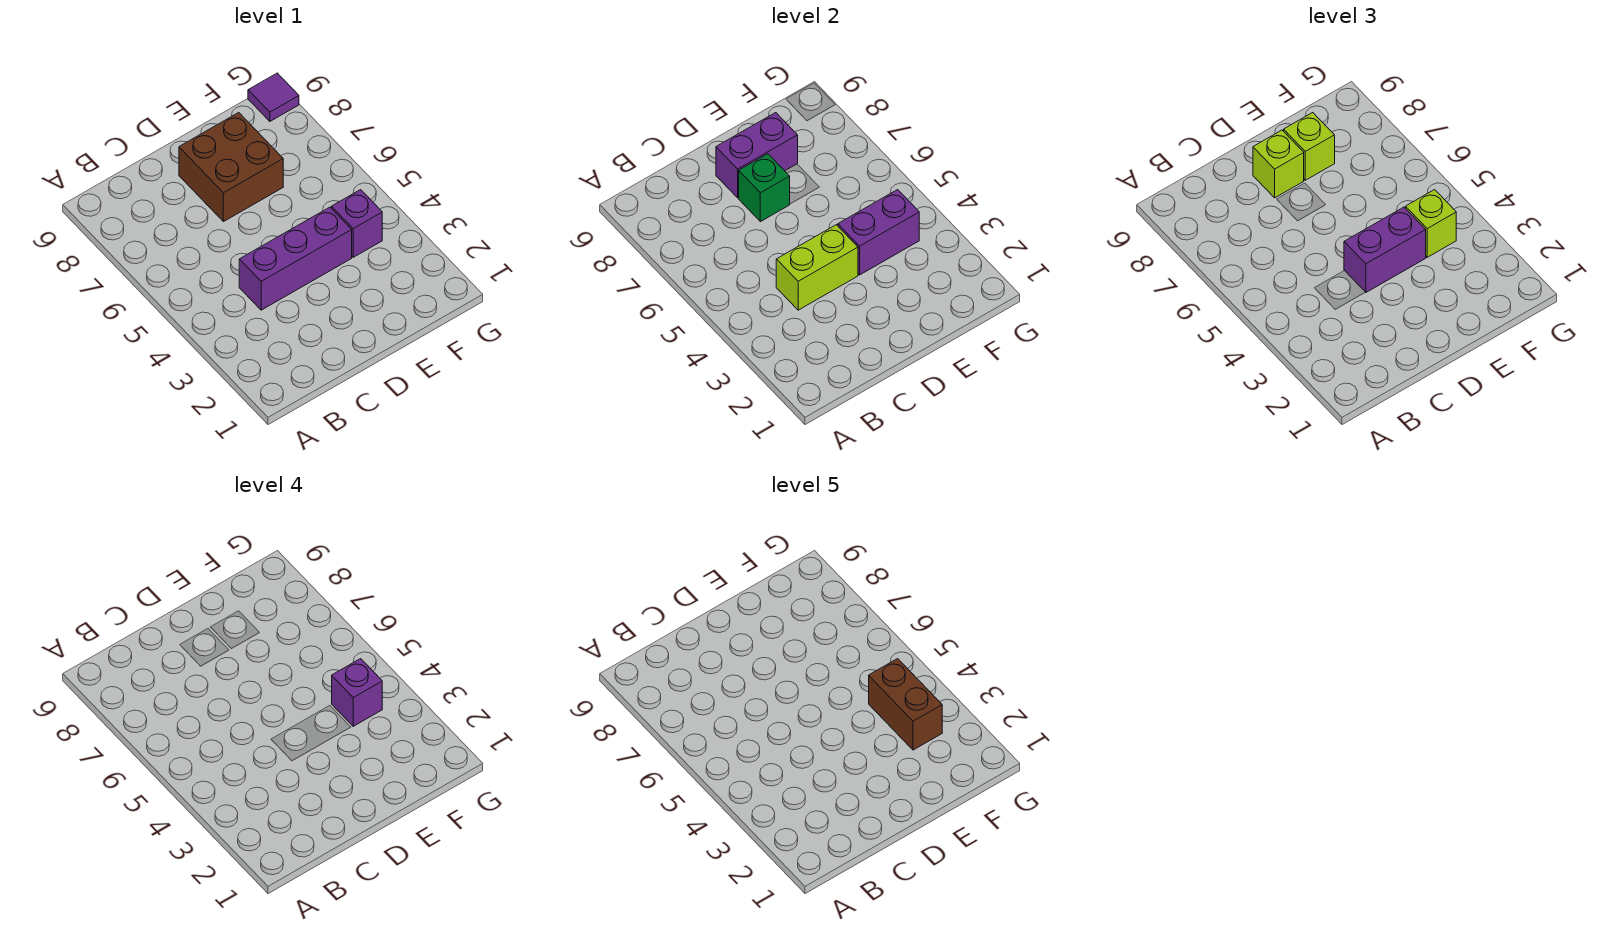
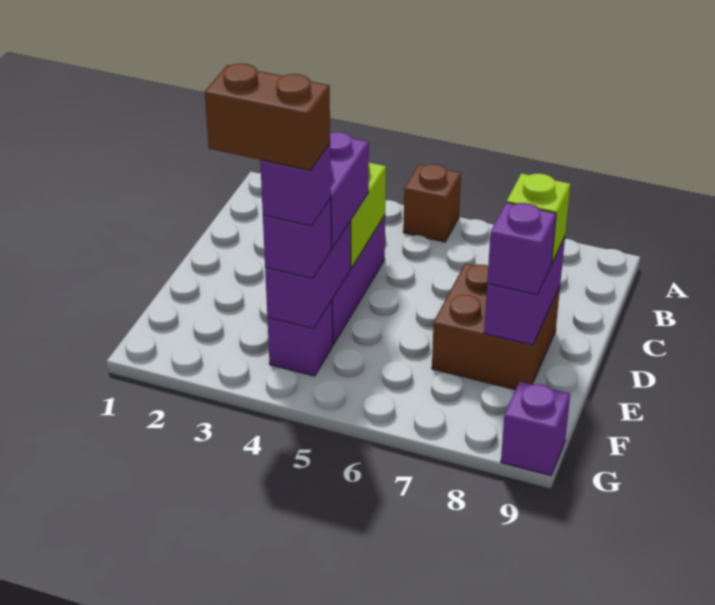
none -> brown 1x1 brick [403,164,461,242]
green 1x1 brick [738,154,790,222] -> none
lime 1x1 brick [1284,113,1335,180] -> purple 1x1 brick [487,202,556,295]
lime 1x1 brick [1406,190,1456,257] -> purple 1x1 brick [263,198,332,278]
purple 1x1 tile [248,73,299,121] -> purple 1x1 brick [501,381,570,476]

